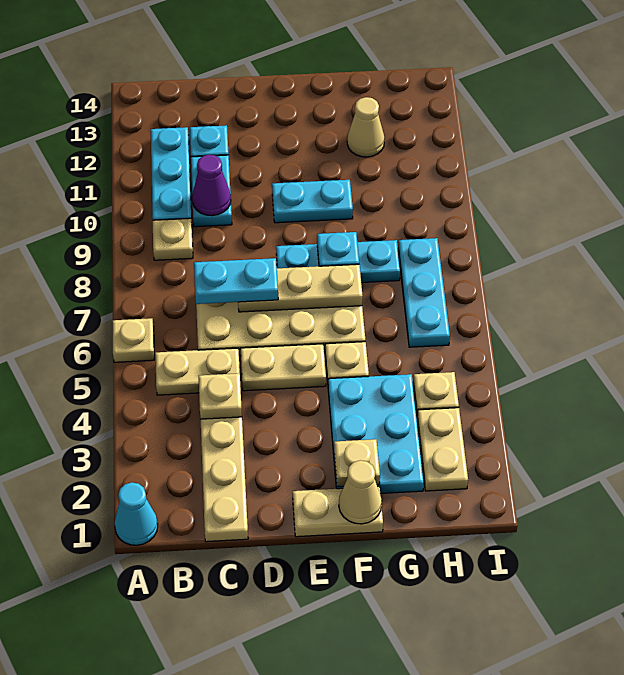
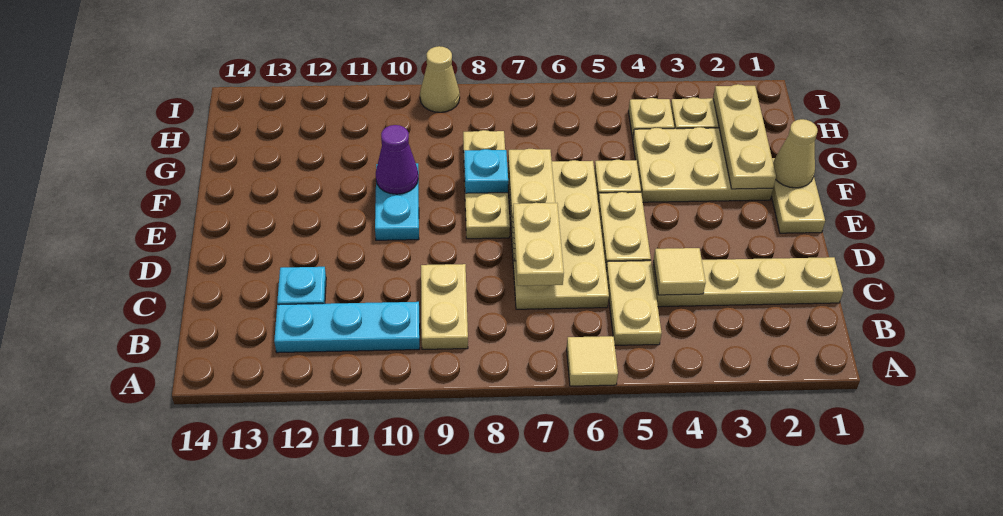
cyan 1x1 cone [114,482,158,545] -> none
tan 1x1 plate [113,318,154,362] -> tan 1x1 tile [567,336,618,386]
tan 1x1 plate [153,218,193,260] -> tan 1x2 plate [421,264,468,349]
tan 1x1 plate [199,373,242,419] -> tan 1x1 tile [653,248,706,295]
cyan 1x2 plate [194,258,278,304] -> tan 1x2 plate [513,203,564,286]
cyan 1x2 plate [191,155,232,227] -> none
purple 1x1 cone [192,154,231,216] -> purple 1x1 cone moved to [376,125,418,194]
cyan 1x3 plate [276,240,400,283] -> tan 1x3 plate [463,130,510,239]
cyan 2x3 plate [328,374,424,493] -> tan 2x3 plate [633,127,773,202]
tan 1x1 plate [334,439,380,487] -> tan 1x3 plate [713,84,776,189]
tan 1x1 cone [347,97,384,157] -> tan 1x1 cone moved to [420,46,460,112]
cyan 1x3 plate [398,238,450,347] -> none

